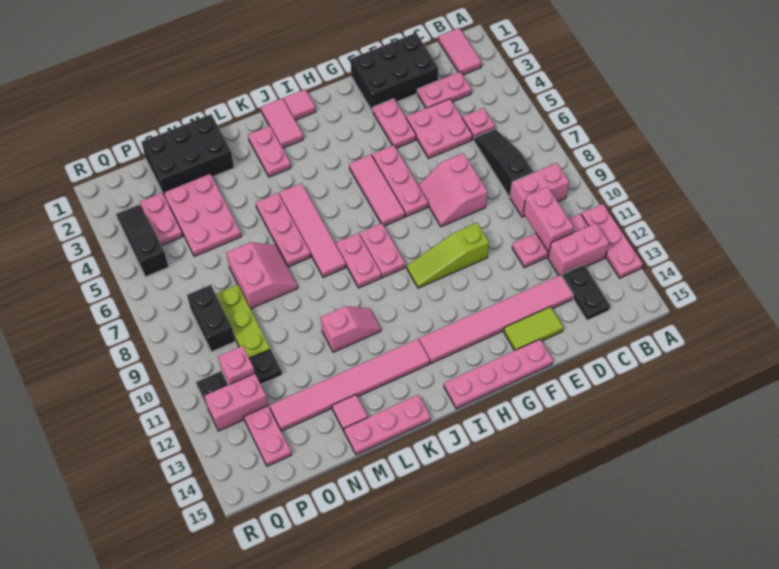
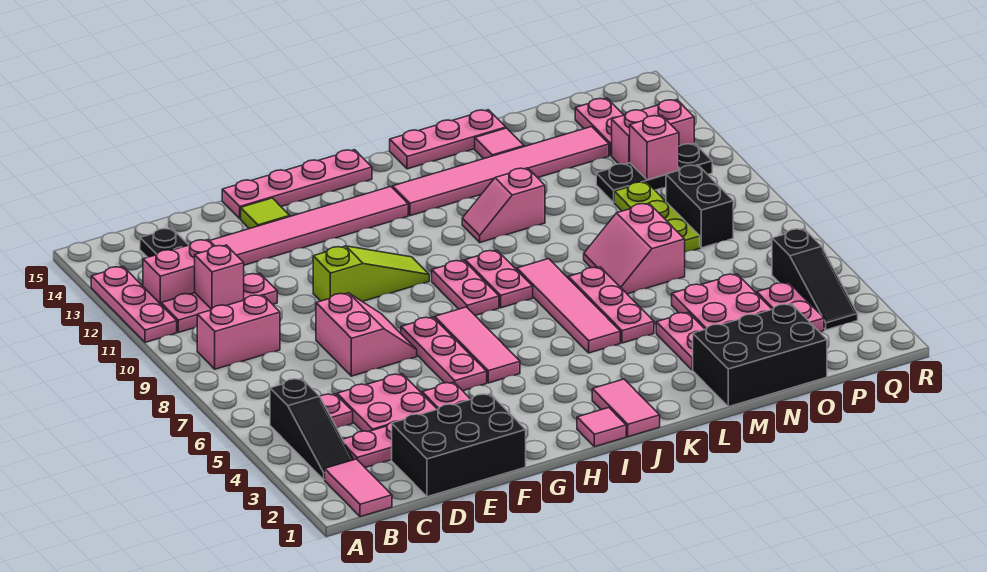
black 1x3 slope [474,129,533,197] -> black 1x3 slope moved to [270,378,353,480]
pink 1x2 brick [523,187,574,252] -> pink 1x1 brick [195,245,244,309]
lime 1x2 tile [504,307,563,351] -> lime 1x1 tile [241,198,290,229]
pink 1x2 plate [248,126,291,177] -> pink 1x2 plate moved to [656,312,705,370]

